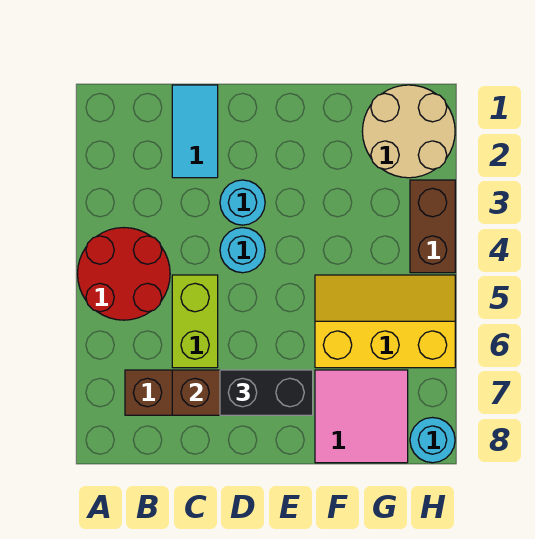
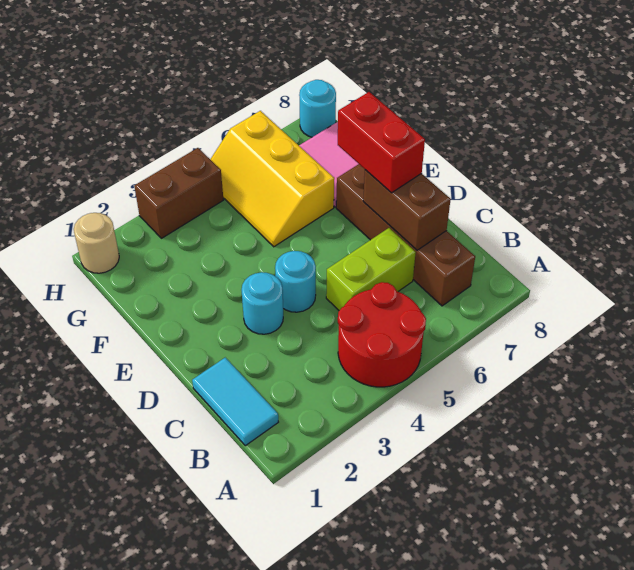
cyan 1x2 tile [172,85,218,178] -> cyan 1x2 tile turned to [192,358,278,446]
black 1x2 brick [220,370,313,415] -> red 1x2 brick [338,92,425,193]
tan 2x2 round brick [362,85,455,178] -> tan 1x1 round brick [74,213,119,273]

